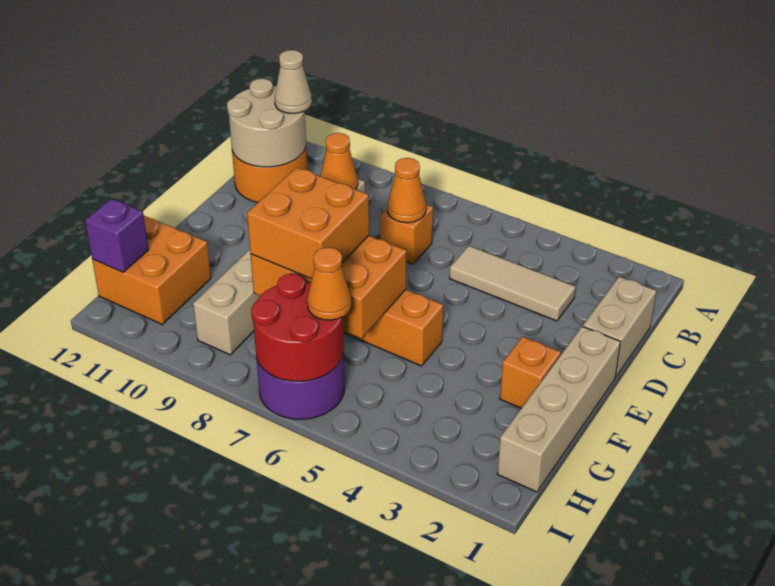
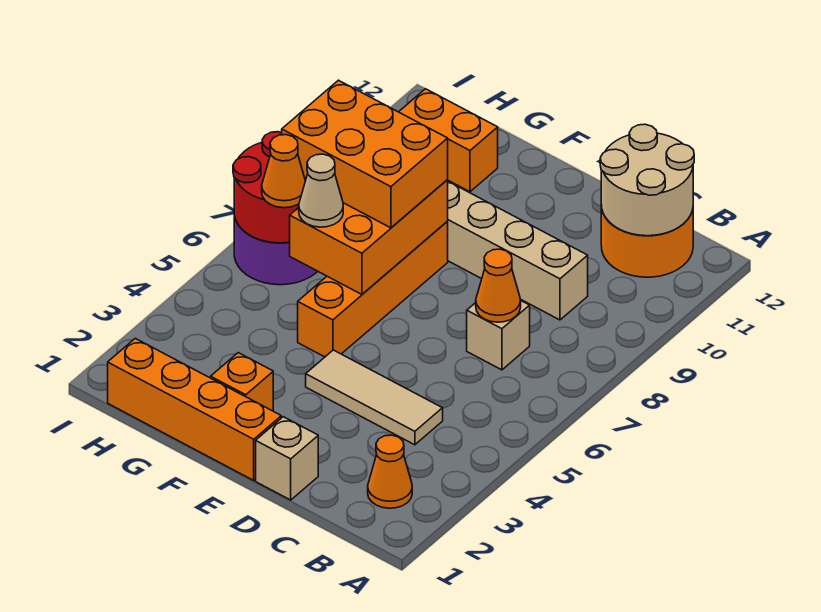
tan 1x1 cone [275,50,312,113] -> tan 1x1 cone moved to [299,154,343,227]
tan 1x2 brick [583,277,656,377] -> tan 1x1 brick [256,417,318,500]
tan 1x3 tile [450,246,576,321] -> tan 1x3 tile turned to [306,350,443,445]
orange 1x1 brick [380,204,433,264] -> tan 1x1 brick [467,301,530,370]
orange 1x1 cone [321,133,358,190] -> orange 1x1 cone moved to [368,435,412,508]
tan 1x4 brick [497,326,621,492] -> orange 1x4 brick [108,338,281,480]
orange 2x2 brick [247,167,369,279] -> orange 2x3 brick [282,80,448,228]
orange 2x2 brick [92,216,211,324] -> orange 1x2 brick [399,89,498,192]
purple 1x1 brick [85,199,148,272] -> none

